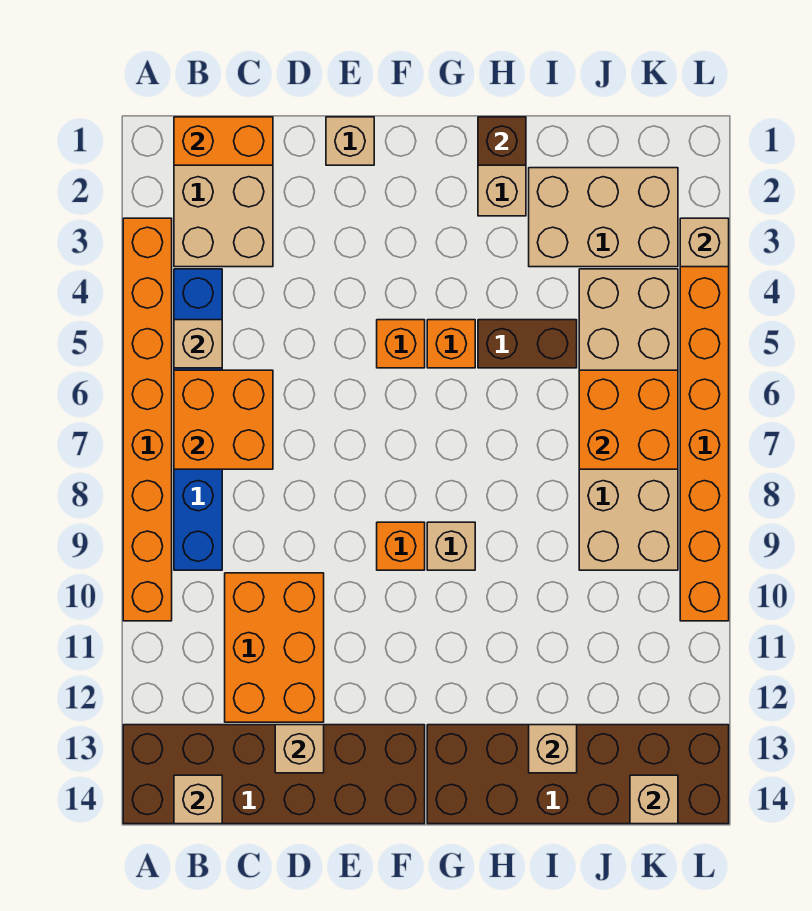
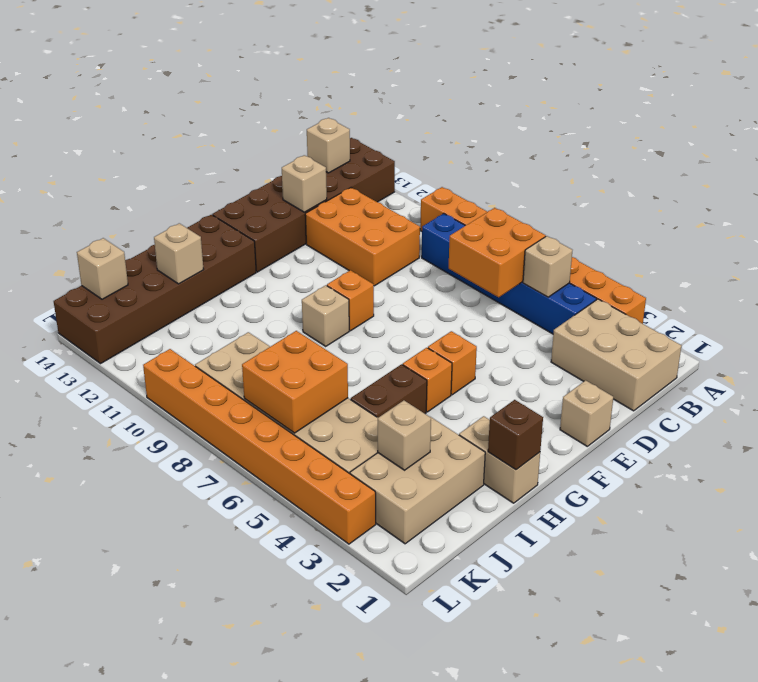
orange 1x2 brick [174,117,273,165] -> none
tan 1x1 brick [680,218,729,267] -> tan 1x1 brick moved to [378,400,431,470]

